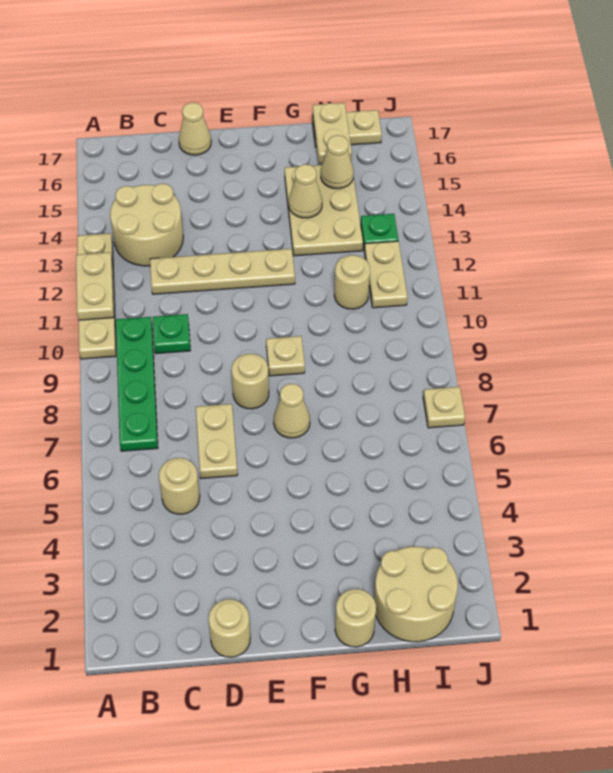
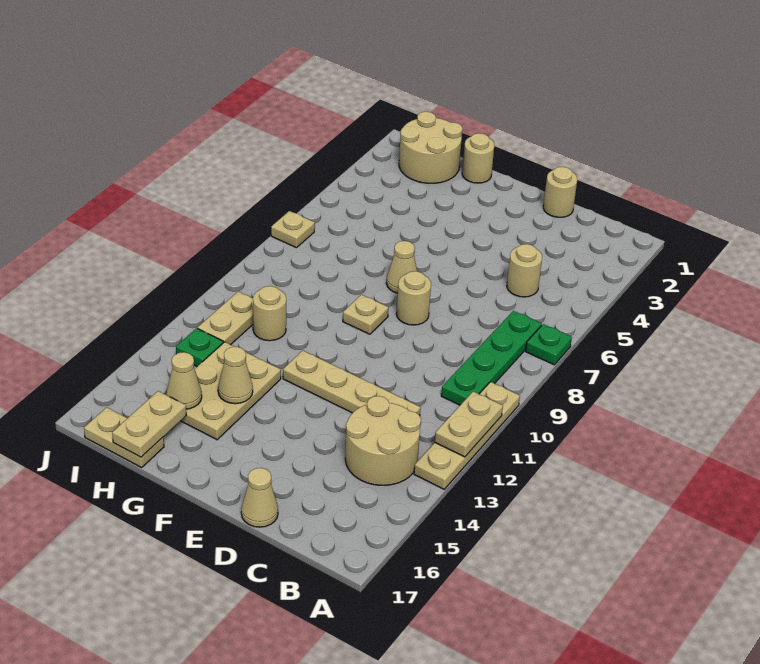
green 1x1 plate [153,314,190,354] -> green 1x1 plate moved to [526,324,572,365]
tan 1x2 plate [196,404,238,479] -> none

